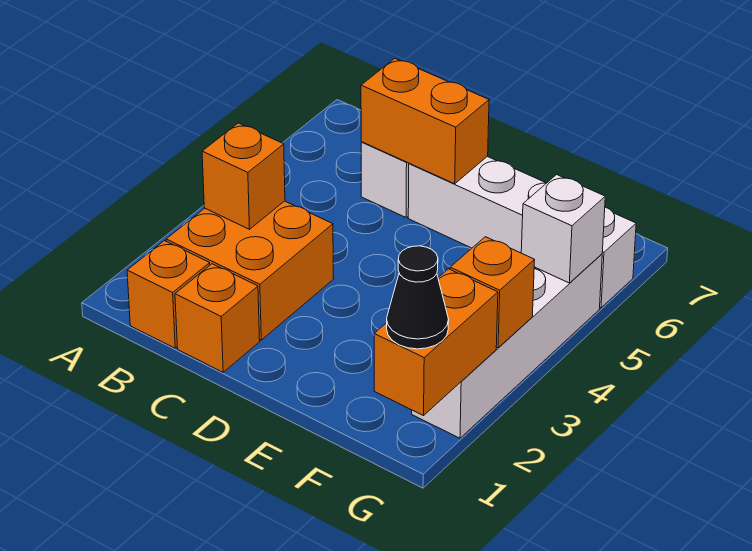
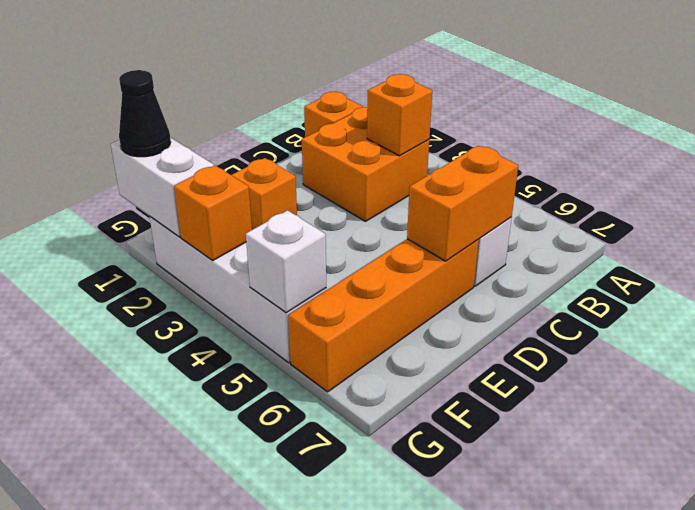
orange 1x1 brick [175,264,260,372] -> orange 1x1 brick moved to [232,158,297,230]
white 1x4 brick [408,157,636,308] -> orange 1x4 brick [288,239,479,392]
orange 1x2 brick [374,269,498,416] -> white 1x2 brick [111,137,214,237]

